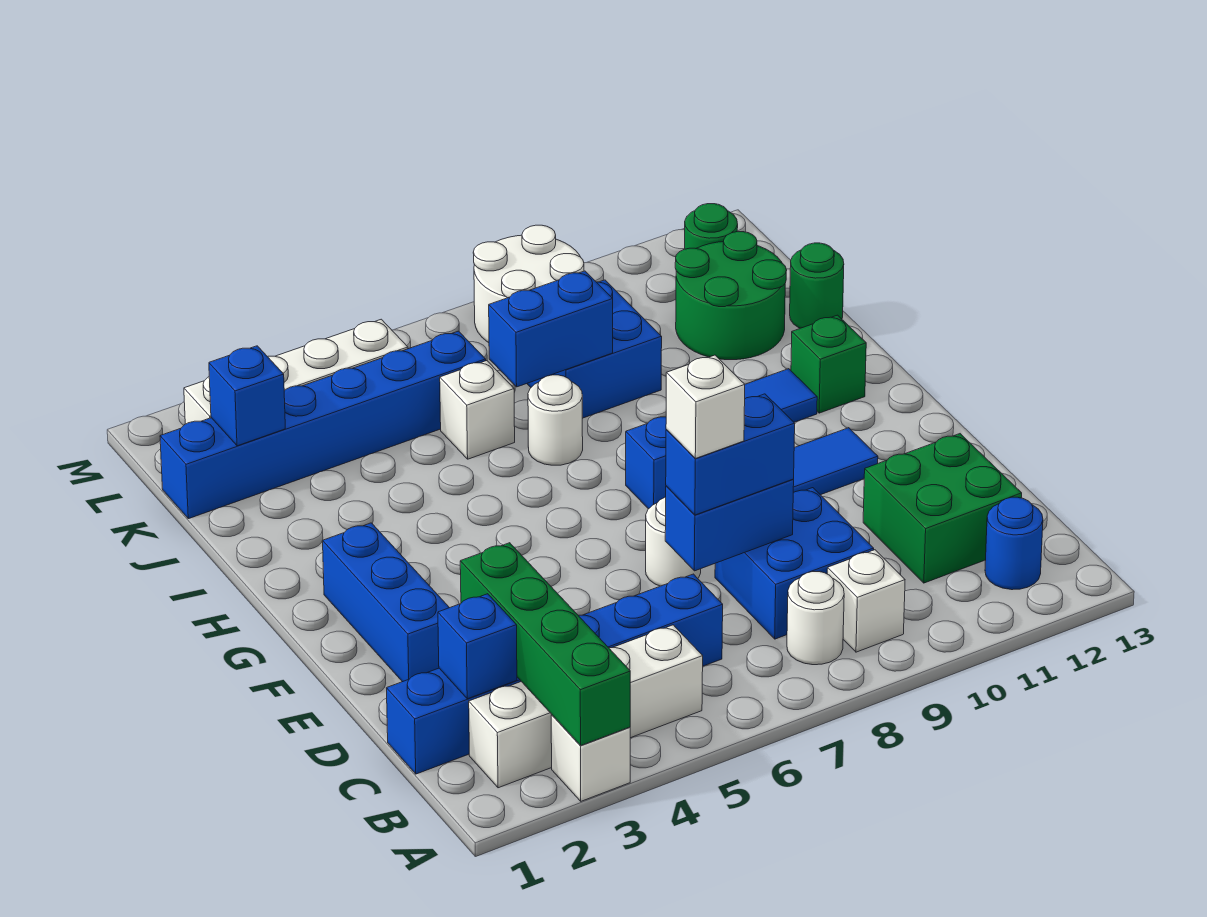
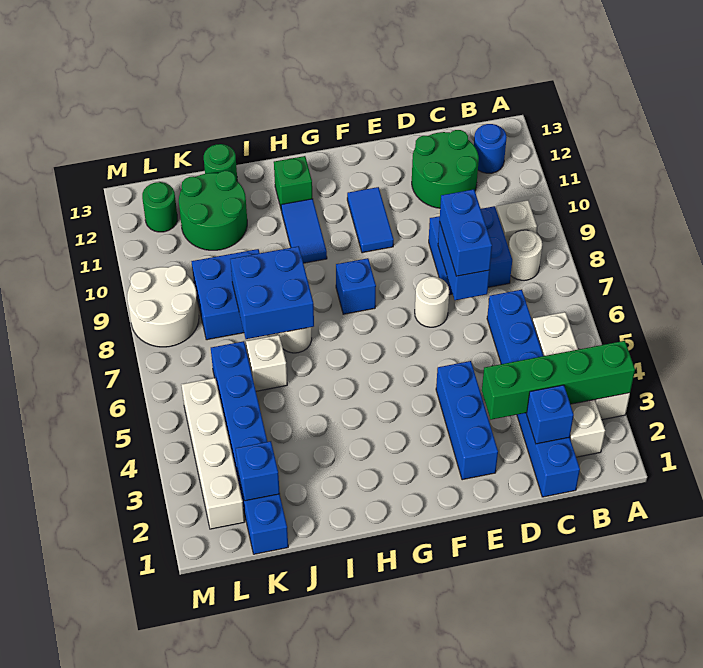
green 2x2 brick [863,434,1022,583] -> green 2x2 round brick [412,130,479,208]
white 1x1 brick [666,355,745,458] -> none
blue 1x3 brick [323,523,449,682] -> blue 1x3 brick turned to [436,361,498,480]
blue 1x2 brick [489,271,613,387] -> blue 2x2 brick [230,246,314,339]

